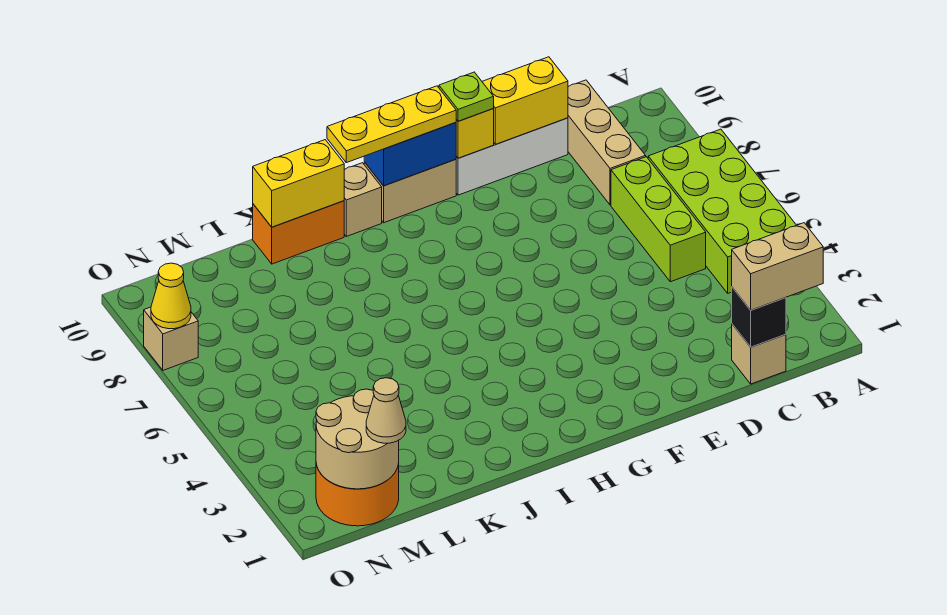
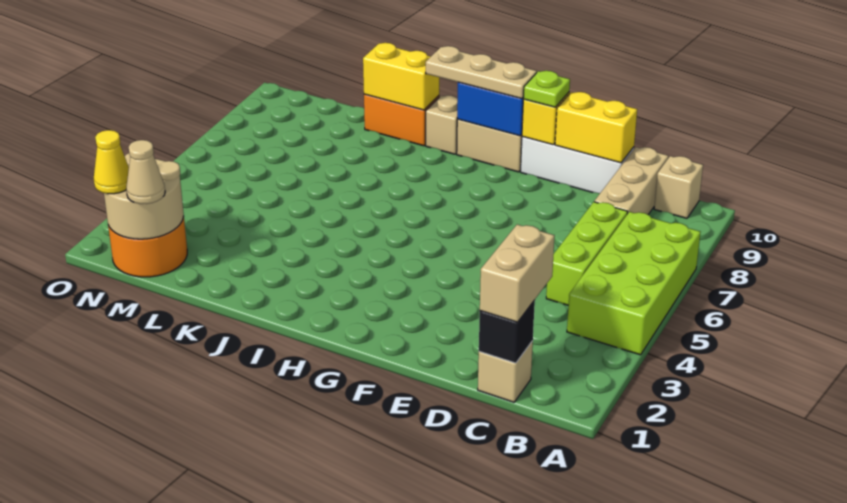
tan 1x2 brick [732,223,823,310] -> tan 1x2 brick turned to [480,224,554,322]
yellow 1x3 plate [327,86,456,163] -> tan 1x3 plate [426,46,537,99]
tan 1x1 brick [144,307,198,370] -> tan 1x1 brick moved to [654,156,703,218]
yellow 1x1 cone [151,263,191,329] -> yellow 1x1 cone moved to [94,130,129,194]

